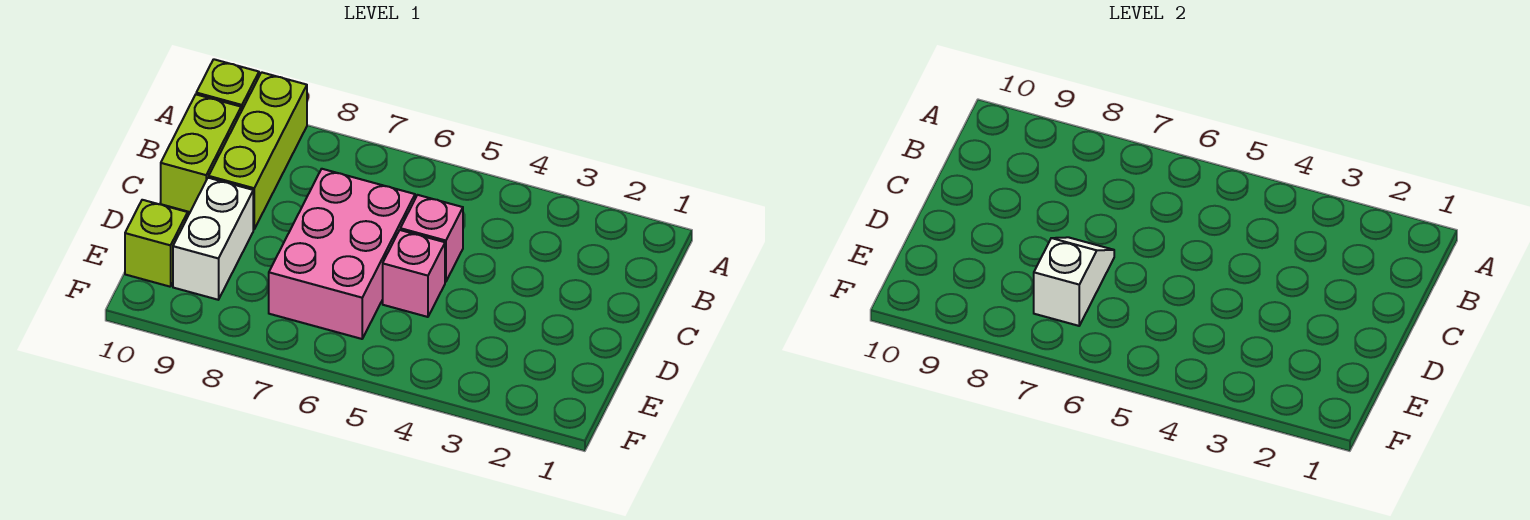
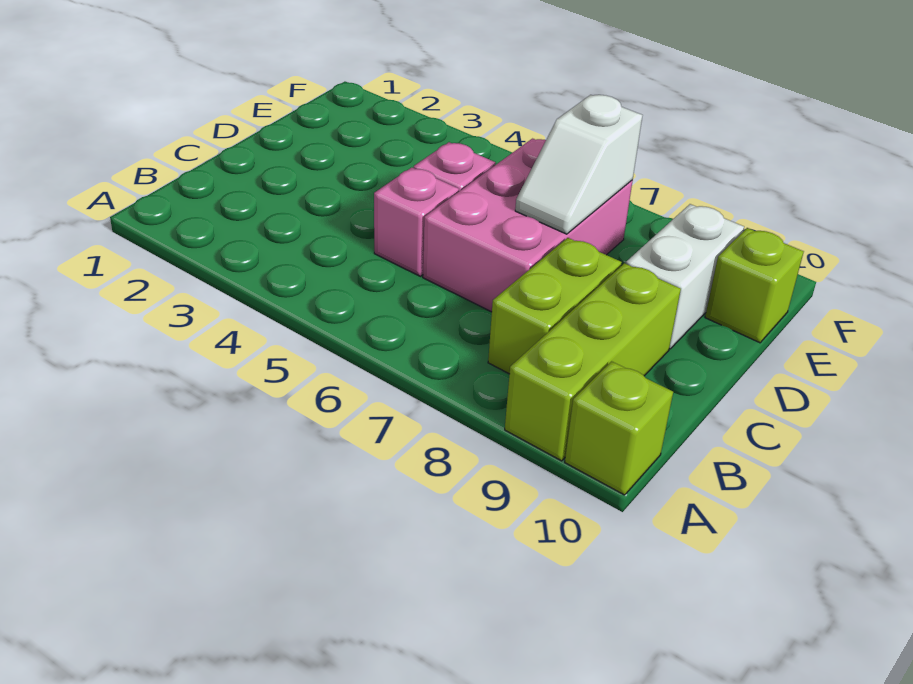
lime 1x2 brick [161,95,241,212] -> lime 1x2 brick moved to [488,238,622,374]

